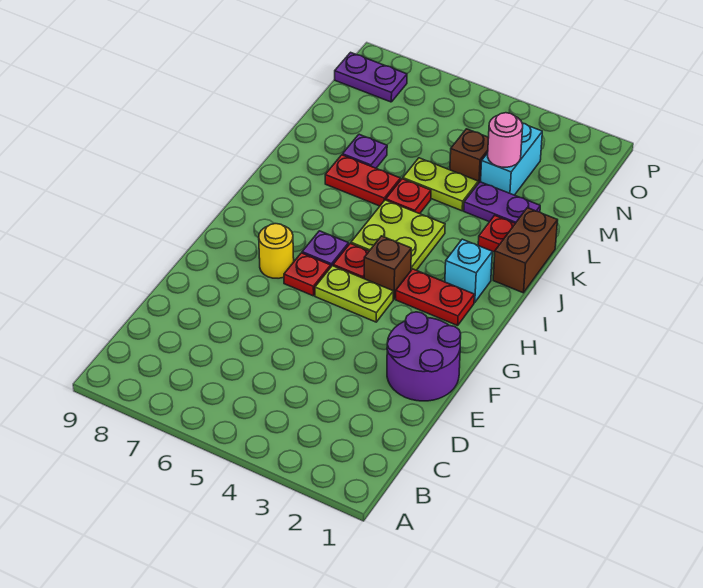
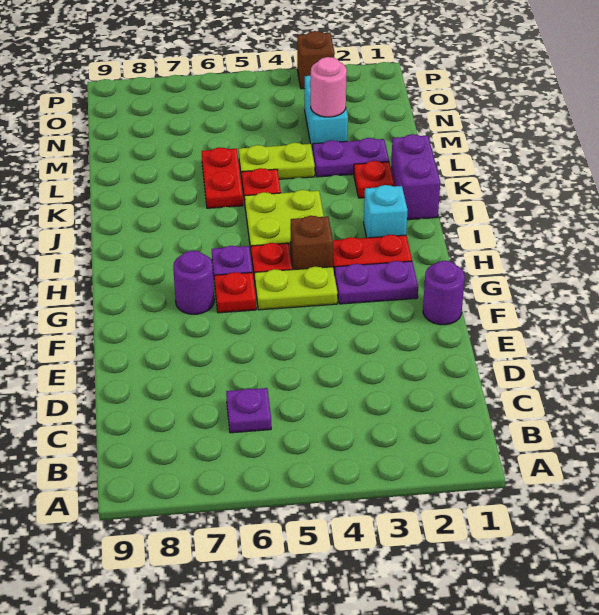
purple 2x2 round brick [387,312,461,401] -> purple 1x1 round brick [423,261,465,325]
yellow 1x1 round brick [259,224,294,278] -> purple 1x1 round brick [173,251,214,314]
brown 1x2 brick [493,208,558,293] -> purple 1x2 brick [391,134,440,220]
red 1x2 plate [325,155,401,206] -> red 1x2 plate turned to [202,147,243,208]
purple 1x1 plate [343,134,387,168] -> purple 1x1 plate moved to [226,388,271,433]
brown 1x1 brick [450,129,489,183] -> brown 1x1 brick moved to [297,31,335,89]
purple 1x2 plate [335,52,407,102] -> purple 1x2 plate moved to [335,261,418,304]

